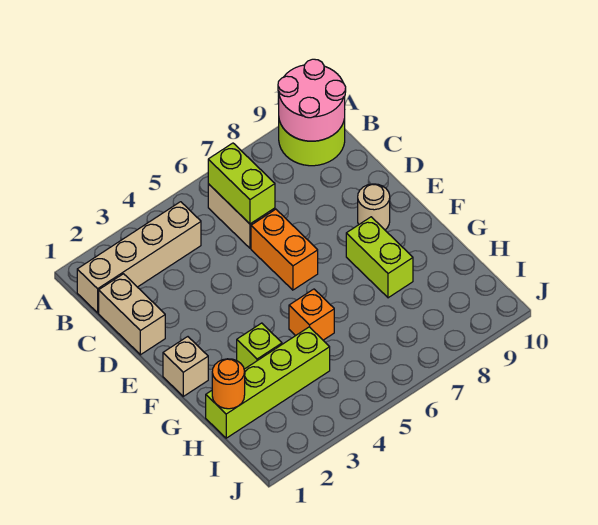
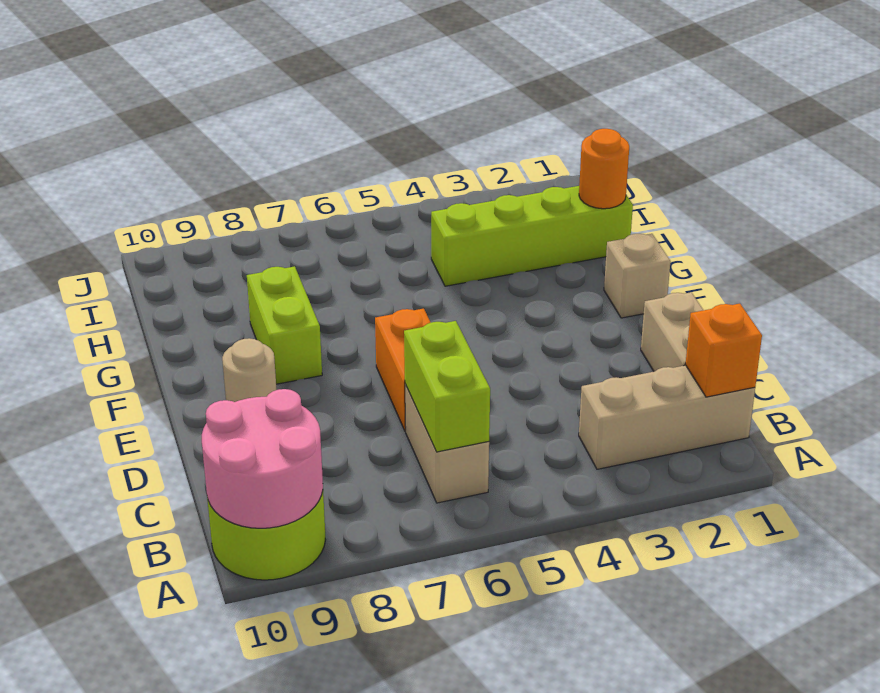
tan 1x4 brick [77,202,201,313] -> tan 1x3 brick [579,365,755,469]
lime 1x1 brick [237,323,282,369] -> none
orange 1x1 brick [289,289,334,340] -> orange 1x1 brick moved to [685,304,762,397]

